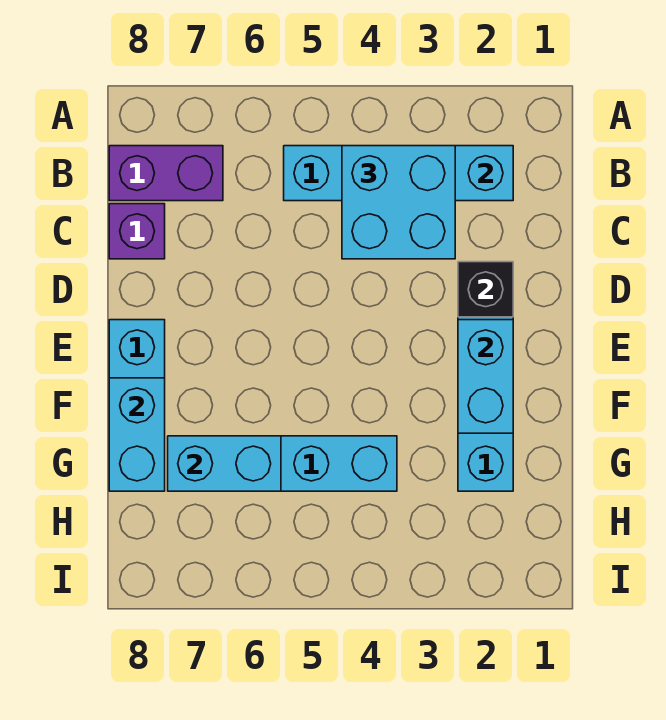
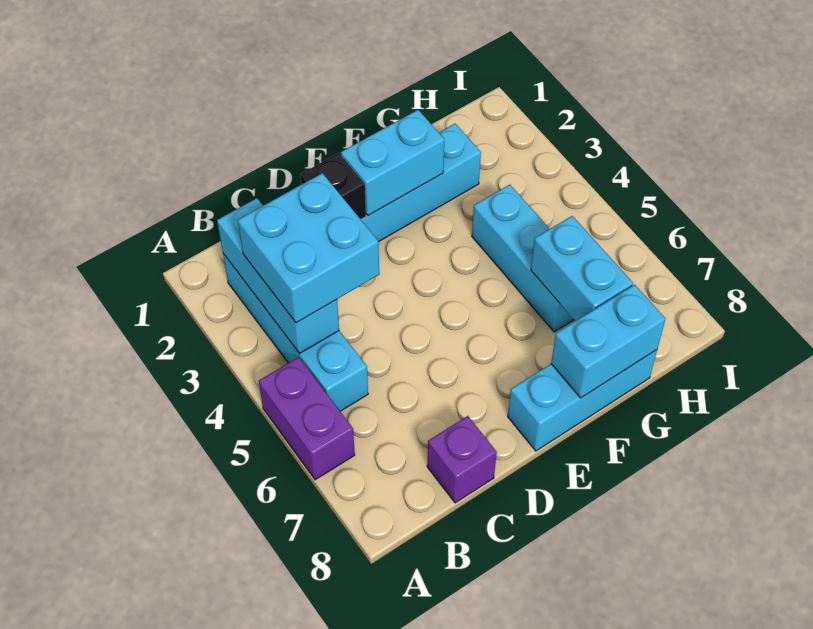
purple 1x2 brick [109,146,223,201] -> purple 1x2 brick moved to [259,357,355,480]

